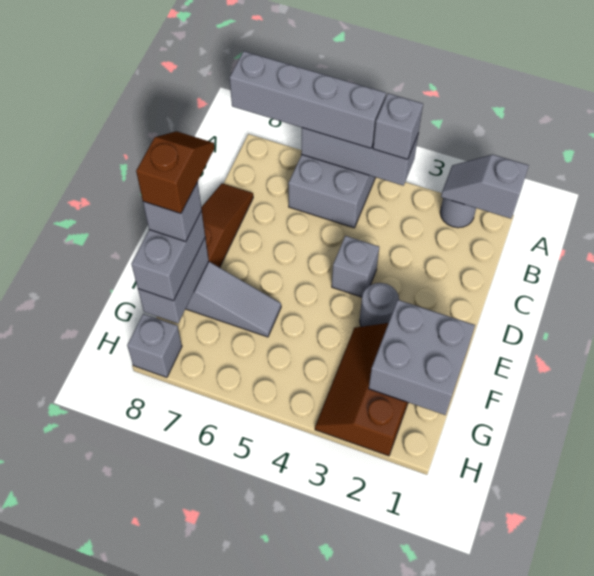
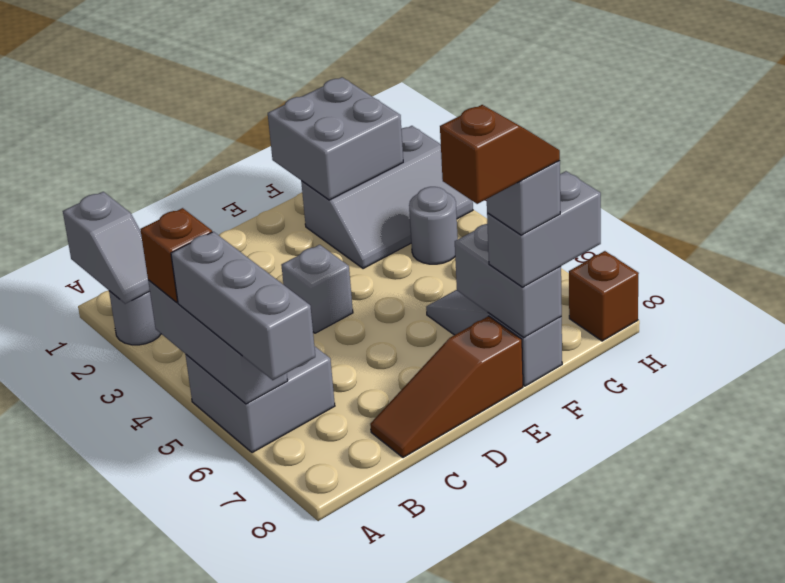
grey 1x1 brick [373,93,423,159] -> brown 1x1 brick [140,208,212,303]
grey 1x4 brick [230,51,386,148] -> grey 1x3 brick [171,232,315,380]
grey 1x1 round brick [360,283,399,327] -> grey 1x1 round brick moved to [409,187,458,264]
brown 1x2 slope [136,131,215,214] -> brown 1x2 slope turned to [440,105,560,204]
brown 2x3 slope [315,323,408,456] -> grey 2x3 slope [301,126,473,269]
grey 1x2 brick [138,238,209,323] -> grey 1x2 brick turned to [455,224,562,338]
grey 1x1 brick [127,314,182,377] -> brown 1x1 brick [569,251,639,341]

